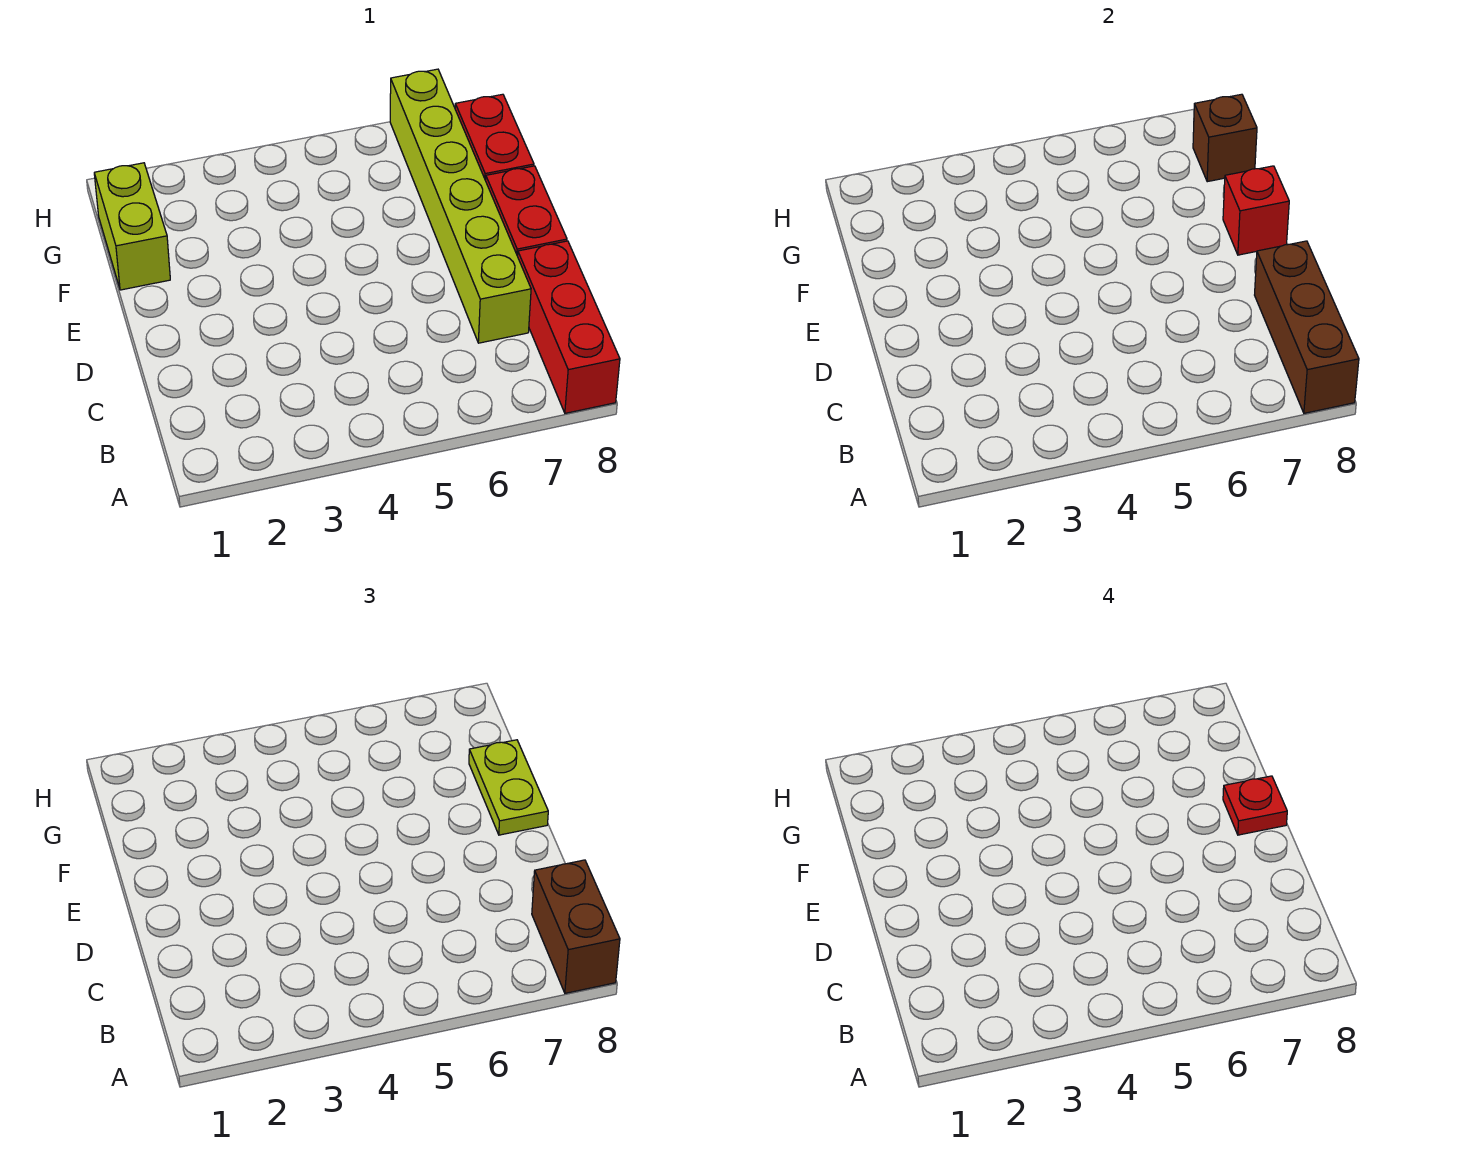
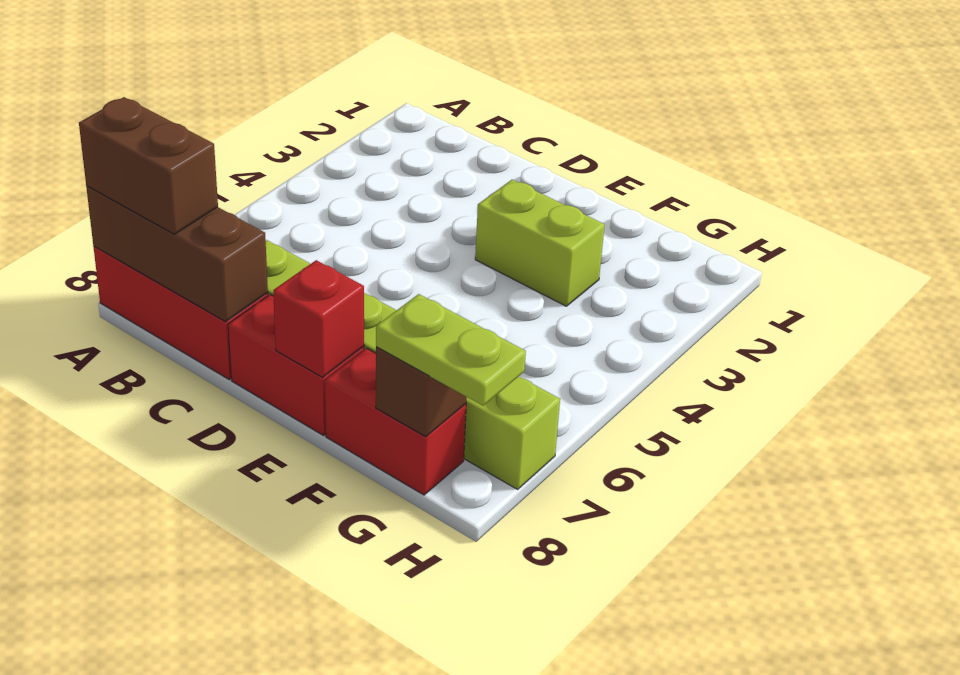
lime 1x2 plate [469,740,548,835] -> lime 1x2 plate moved to [376,294,526,406]
red 1x1 plate [1223,776,1287,835] -> none
lime 1x2 brick [94,163,170,290] -> lime 1x2 brick moved to [475,180,605,306]

